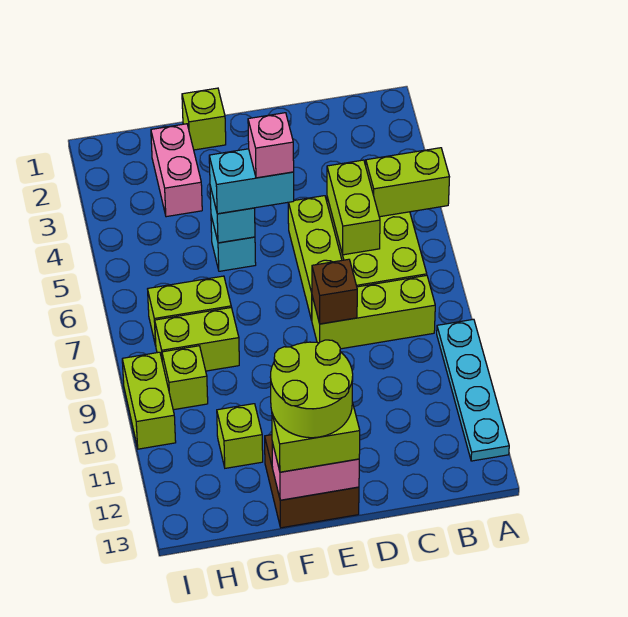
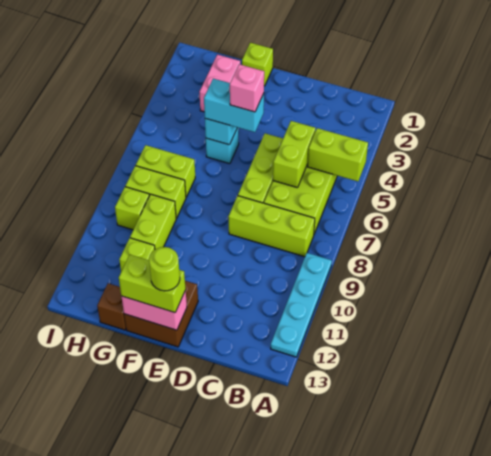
brown 1x1 brick [312,259,357,324] -> brown 1x1 brick moved to [97,283,126,330]
lime 2x2 round brick [271,340,353,438] -> lime 1x1 round brick [149,247,180,291]
lime 1x2 brick [122,352,176,449] -> lime 1x2 brick moved to [130,194,176,249]

